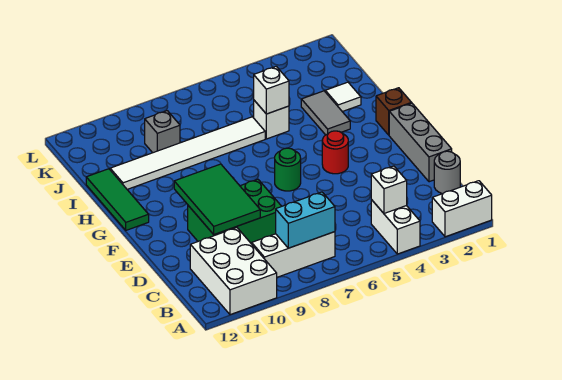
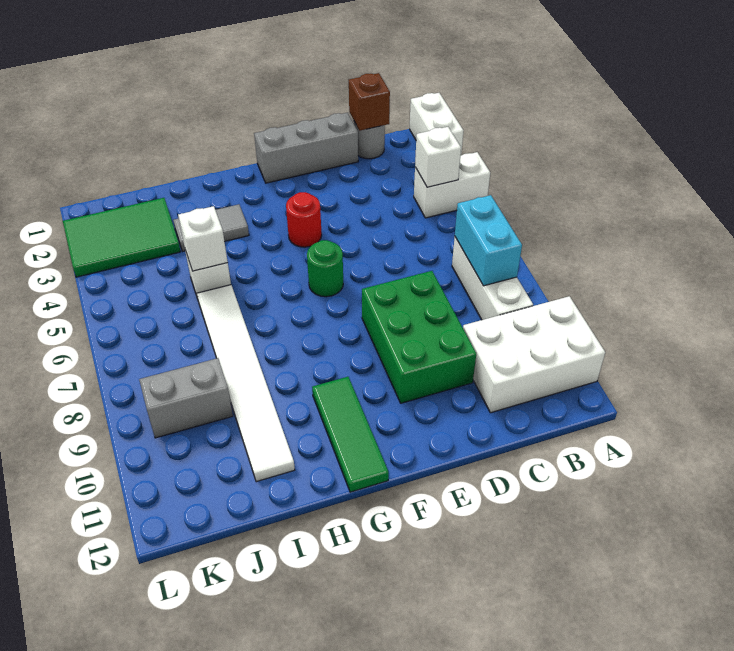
green 2x3 tile [174,164,260,235] -> green 2x3 tile moved to [63,198,181,277]
brown 1x1 brick [376,88,411,135] -> brown 1x1 brick moved to [349,73,390,131]
green 1x3 tile [86,169,149,230] -> green 1x3 tile turned to [312,377,389,492]
white 1x1 tile [325,82,361,112] -> none
grey 1x1 brick [145,111,180,153] -> grey 1x2 brick [139,358,233,438]

